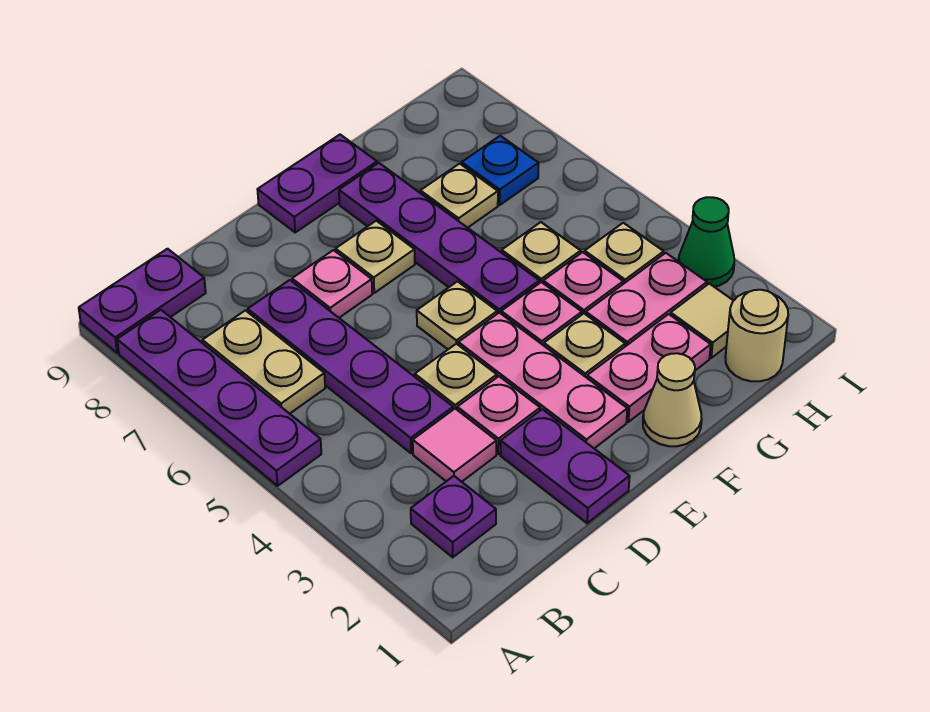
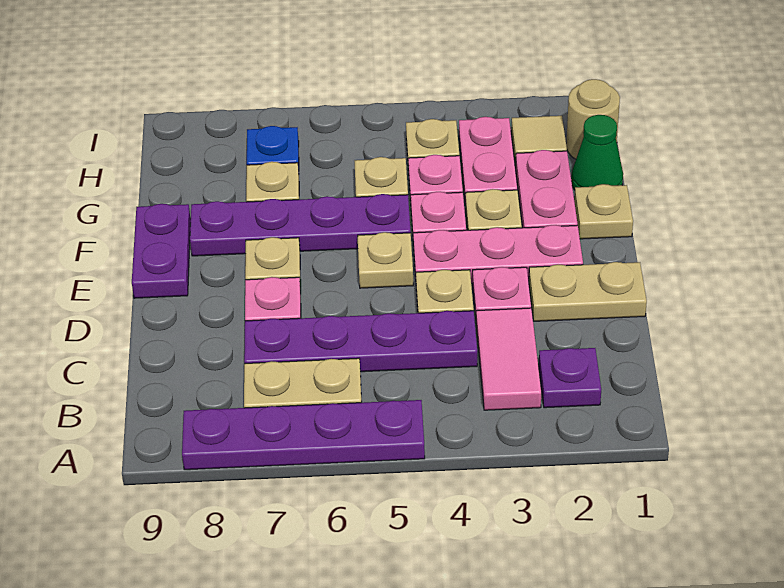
purple 1x2 plate [79,249,206,353] -> none
pink 1x1 tile [413,409,496,482] -> pink 1x2 tile [476,308,541,410]
purple 1x2 plate [500,409,630,523] -> tan 1x2 plate [529,262,647,321]
tan 1x1 cone [643,353,702,446] -> tan 1x1 plate [574,184,633,239]
green 1x1 cone [679,197,734,287] -> green 1x1 cone moved to [572,115,623,190]

